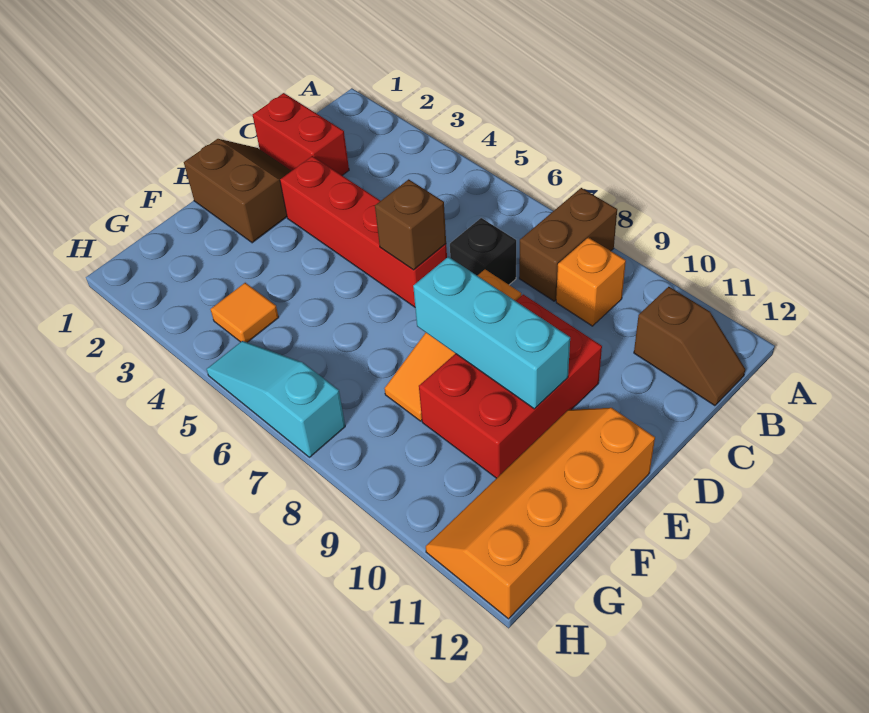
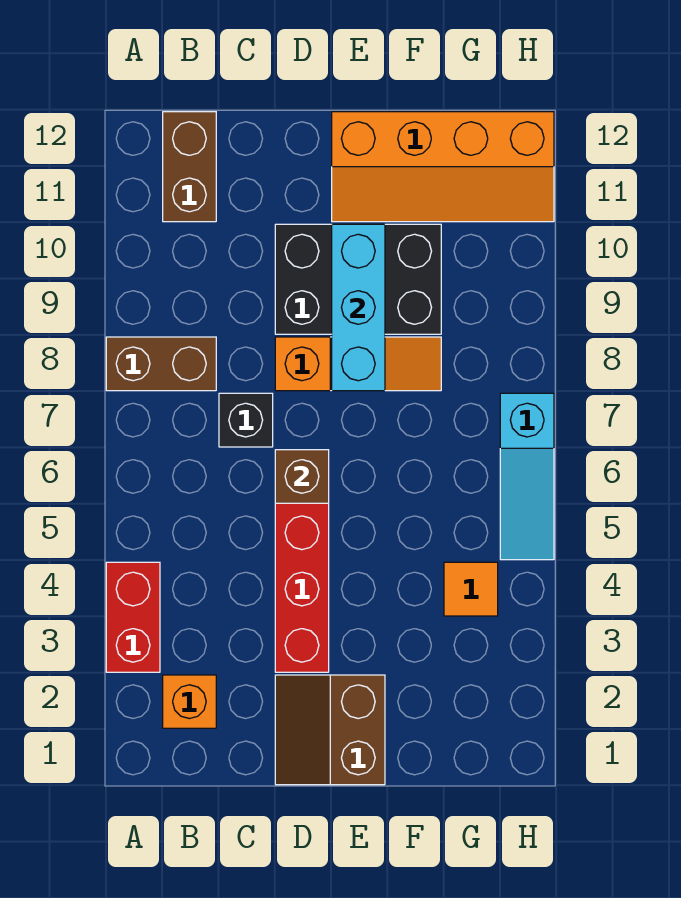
orange 1x1 brick [556,237,626,326] -> orange 1x1 brick moved to [163,675,216,728]
brown 1x2 slope [634,287,745,406] -> brown 1x2 brick [163,112,216,222]
red 1x2 brick [253,93,349,175] -> red 1x2 brick moved to [106,562,160,672]
red 2x3 brick [419,294,602,478] -> black 2x3 brick [275,224,441,334]

